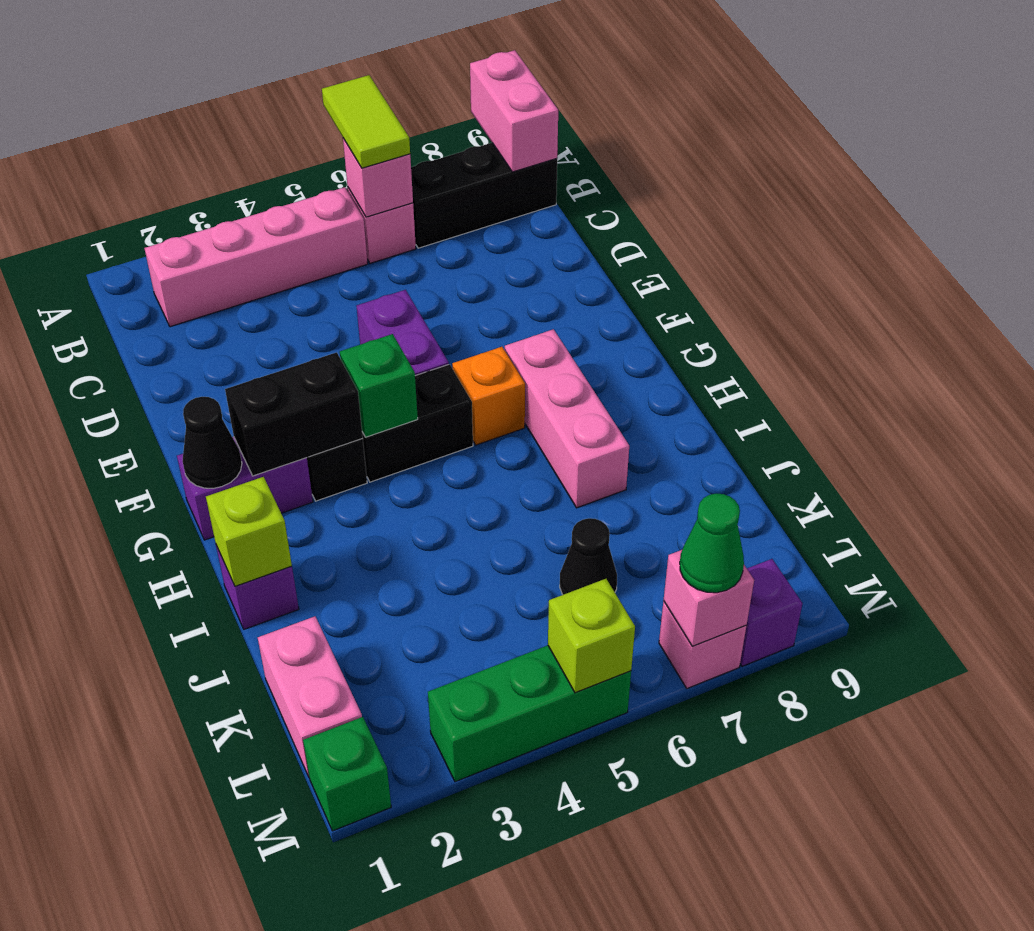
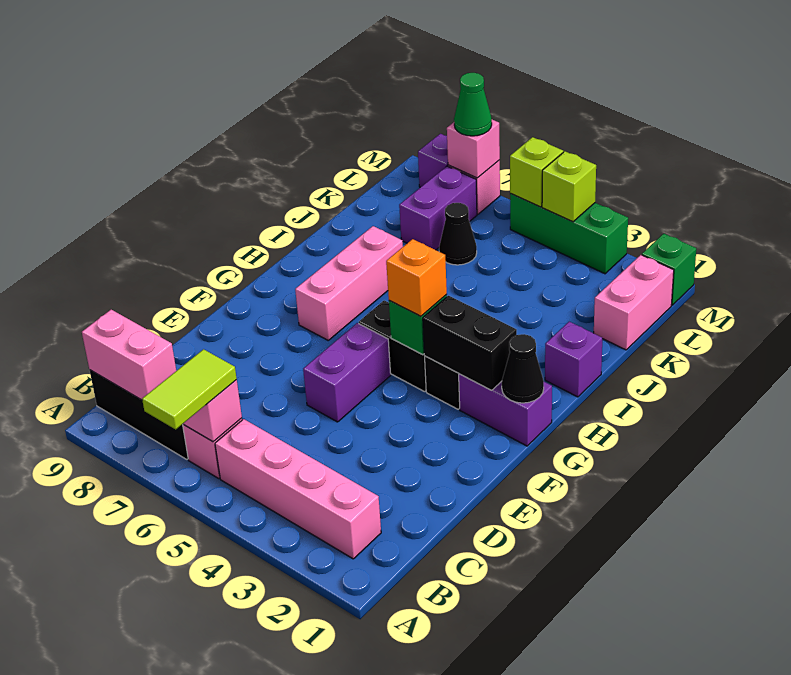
pink 1x2 brick [470,50,558,172] -> pink 1x2 brick turned to [82,310,176,400]
orange 1x1 brick [452,347,525,445] -> orange 1x1 brick moved to [386,239,447,316]
lime 1x1 brick [206,477,292,586] -> lime 1x1 brick moved to [542,151,596,222]
none -> purple 1x2 brick [399,166,477,250]

